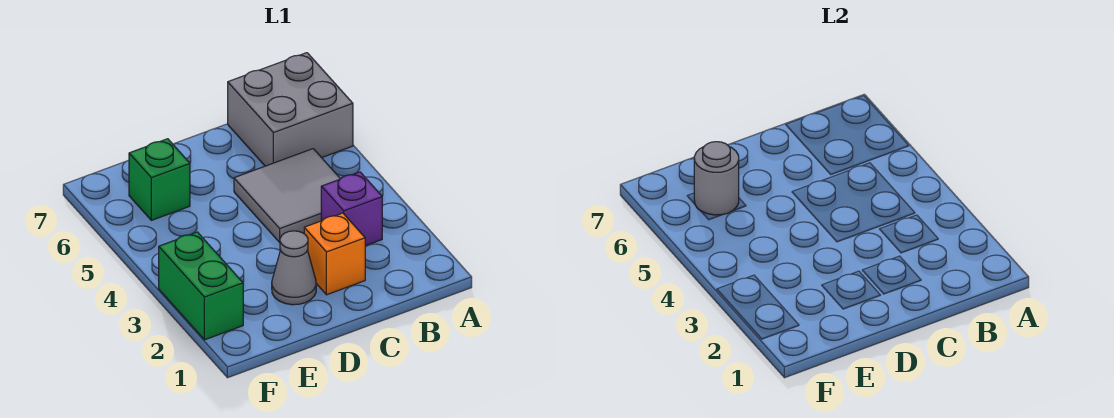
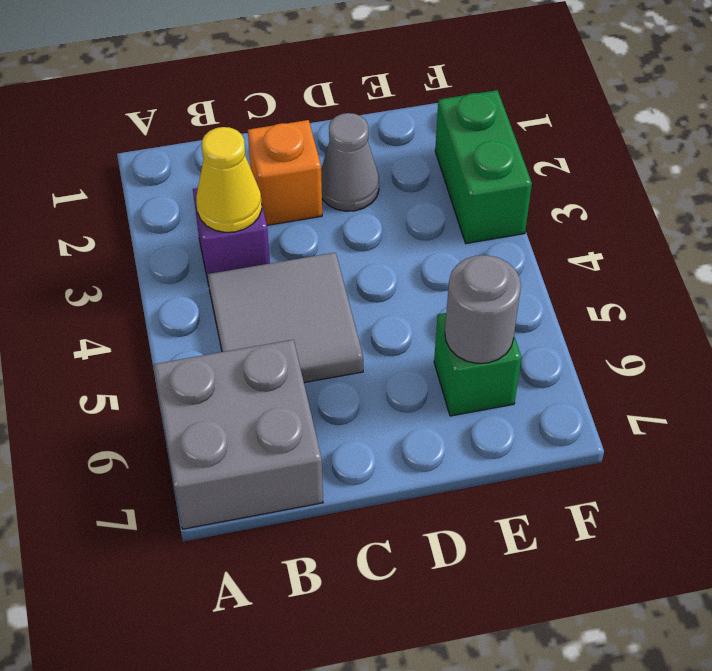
none -> yellow 1x1 cone [196,127,262,232]

